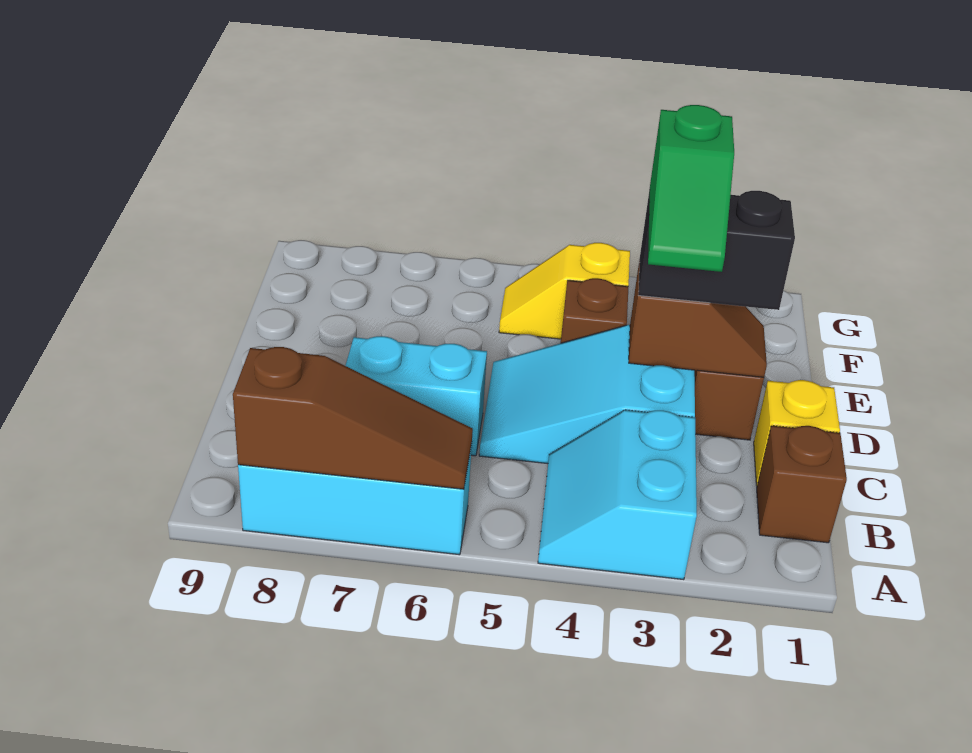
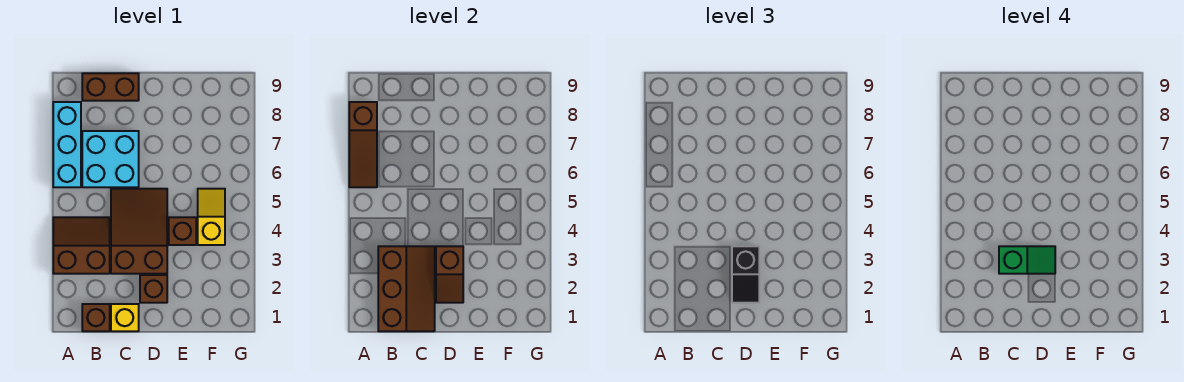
cyan 2x2 slope [538,410,697,580] -> brown 2x2 slope [53,217,110,274]
none -> brown 2x3 slope [378,246,435,331]
none -> brown 1x2 brick [82,73,139,101]
cyan 2x3 slope [479,325,695,464] -> brown 2x3 slope [111,189,167,274]
green 1x2 slope [648,105,734,272] -> green 1x2 slope turned to [999,246,1055,274]
cyan 1x2 brick [345,336,487,456] -> cyan 2x2 brick [82,131,139,187]
black 1x2 brick [638,189,795,310] -> black 1x2 slope [732,246,759,303]

